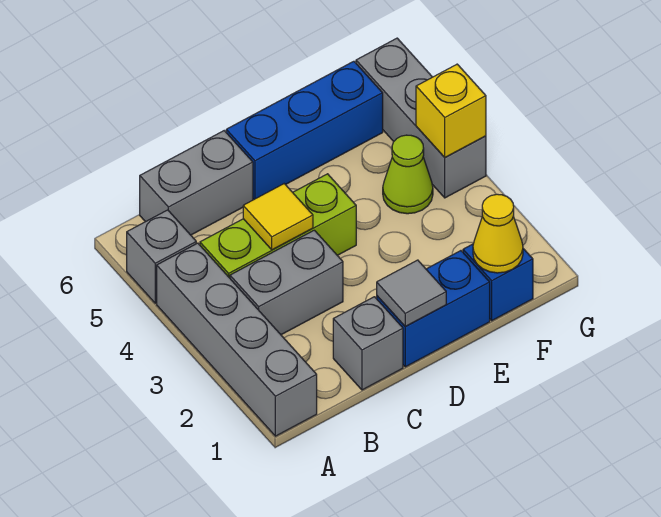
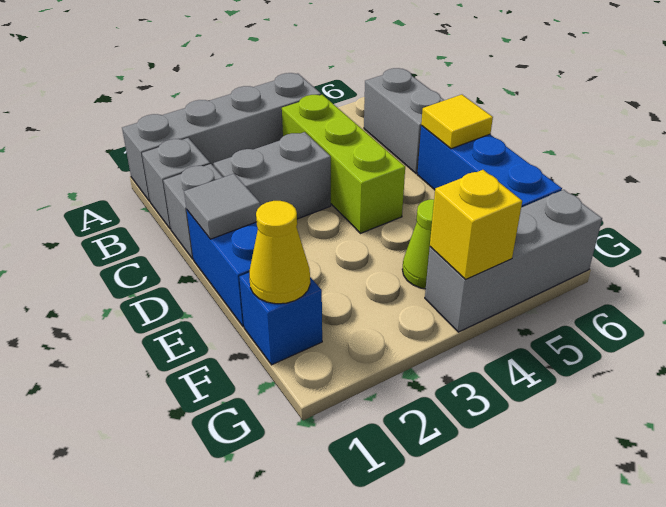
grey 1x1 brick [127,210,196,303] -> grey 1x1 brick moved to [142,138,210,229]
grey 1x2 brick [230,230,343,335] -> grey 1x2 brick turned to [214,132,331,219]
yellow 1x1 tile [243,184,313,250] -> yellow 1x1 tile moved to [421,95,493,149]

